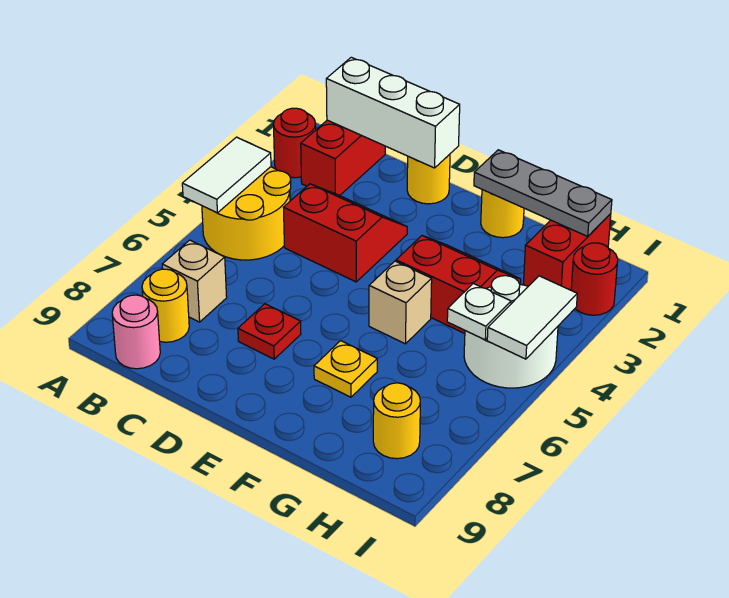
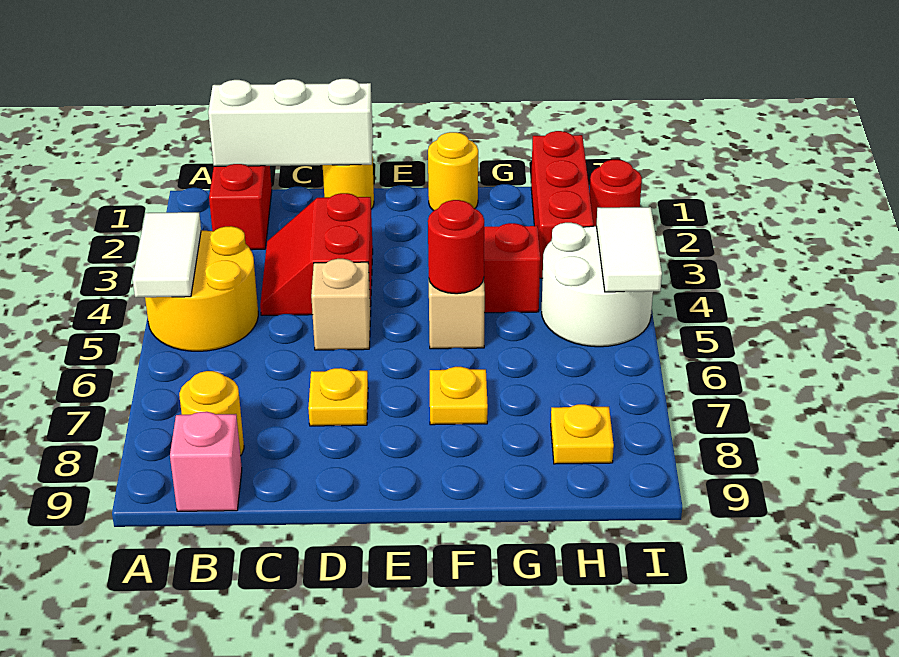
red 1x1 round brick [273,108,316,178] -> red 1x1 round brick moved to [428,200,484,294]
tan 1x1 brick [162,240,227,322] -> tan 1x1 brick moved to [311,259,371,350]
pink 1x1 round brick [112,295,160,369] -> pink 1x1 brick [170,412,242,511]
red 2x2 slope [283,184,407,282] -> red 2x2 slope turned to [260,193,373,315]
red 1x1 plate [238,304,301,359] -> yellow 1x1 plate [308,368,368,426]
grey 1x3 plate [474,150,612,236] -> none
red 1x2 brick [523,214,611,290] -> red 1x3 brick [531,131,593,278]
white 1x1 plate [447,283,511,340] -> none
yellow 1x1 round brick [373,383,420,459] -> yellow 1x1 plate [551,404,614,464]

